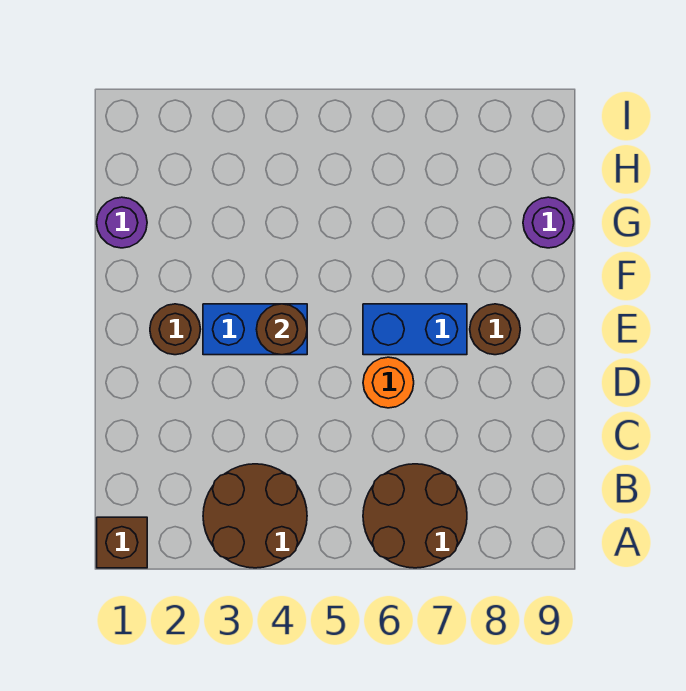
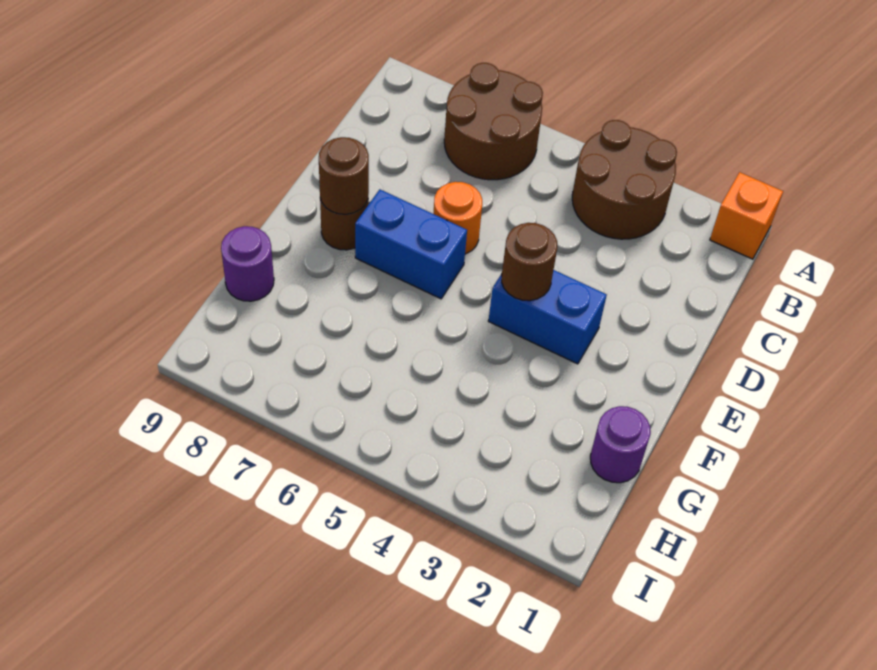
brown 1x1 brick [97,517,147,568] -> orange 1x1 brick [710,172,783,259]
brown 1x1 round brick [150,304,201,355] -> brown 1x1 round brick moved to [319,137,369,214]

